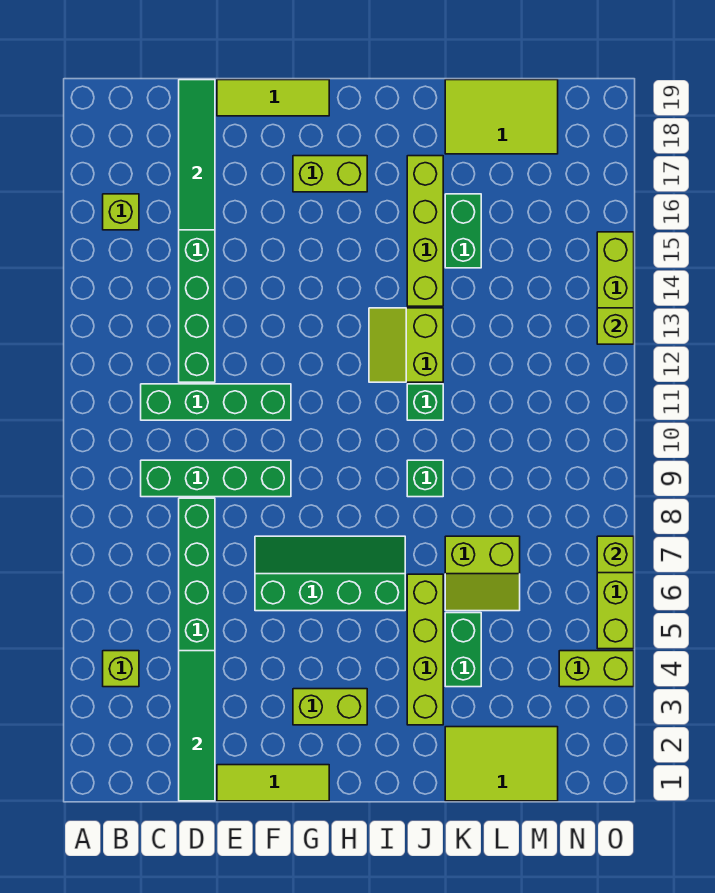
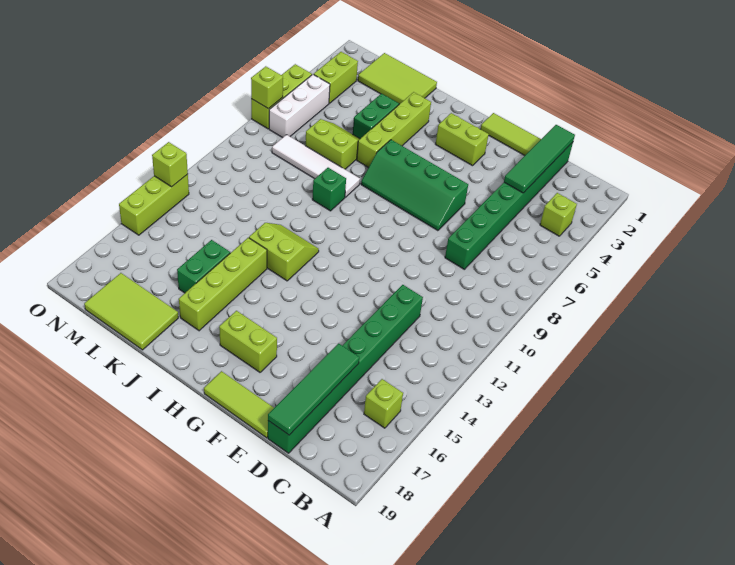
green 1x4 brick [141,460,291,497] -> none
green 1x4 brick [141,384,291,420] -> none
lime 2x2 slope [369,308,443,382] -> lime 2x2 slope turned to [249,223,319,281]
none -> white 1x4 tile [272,135,360,197]
green 1x1 brick [407,384,443,420] -> none
lime 1x2 brick [559,651,634,687] -> lime 1x2 brick turned to [314,52,358,103]
none -> white 1x3 brick [269,74,330,138]

